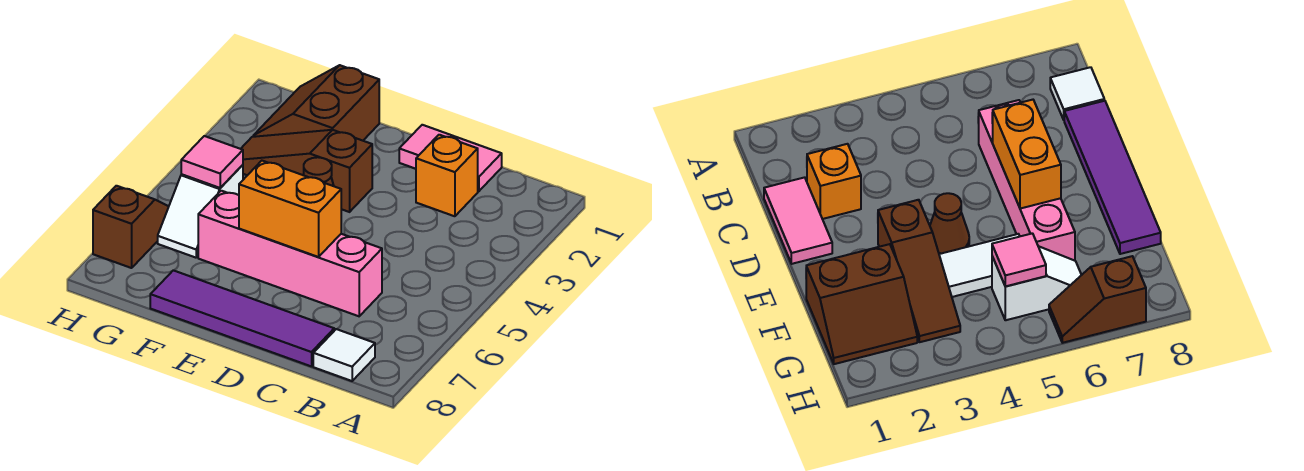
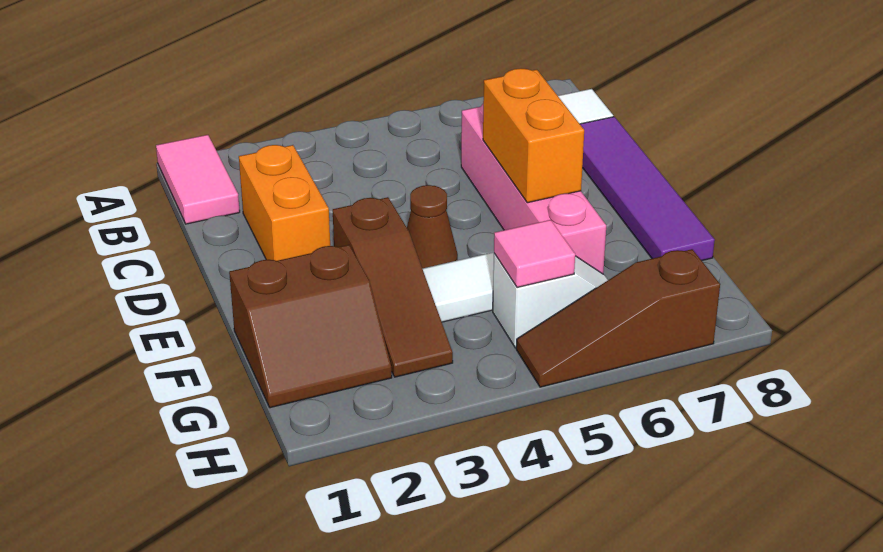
pink 1x2 tile [399,125,502,191] -> pink 1x2 tile moved to [156,135,240,224]
orange 1x1 brick [416,135,478,216] -> orange 1x2 brick [239,145,330,261]
brown 1x2 slope [93,186,169,268] -> brown 1x3 slope [516,249,720,387]

